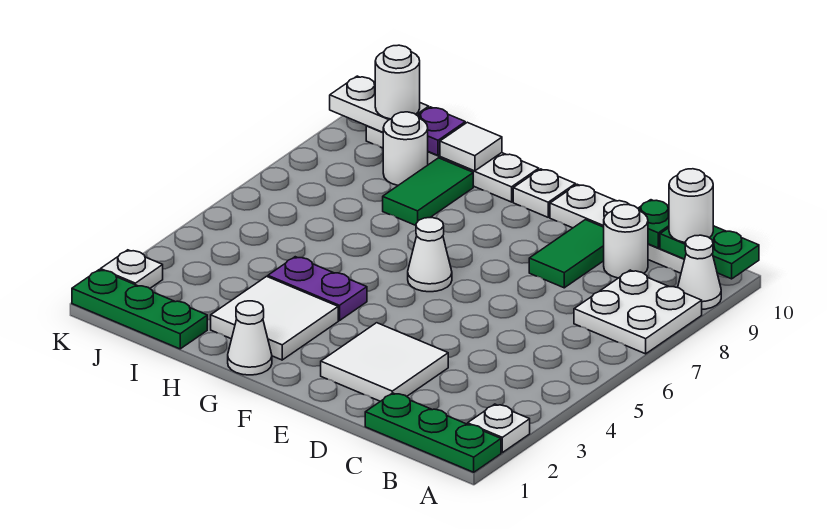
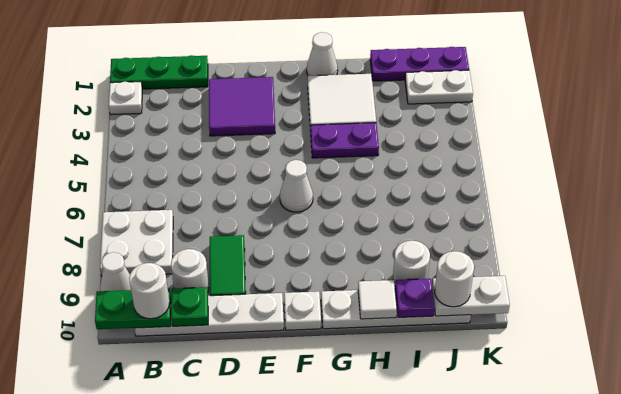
white 2x2 tile [321,323,448,401] -> purple 2x2 tile [209,77,275,136]
green 1x2 tile [383,158,473,225] -> none
green 1x3 plate [72,270,207,349] -> purple 1x3 plate [370,47,469,81]
white 1x1 plate [101,250,163,288] -> white 1x2 plate [405,70,473,104]

